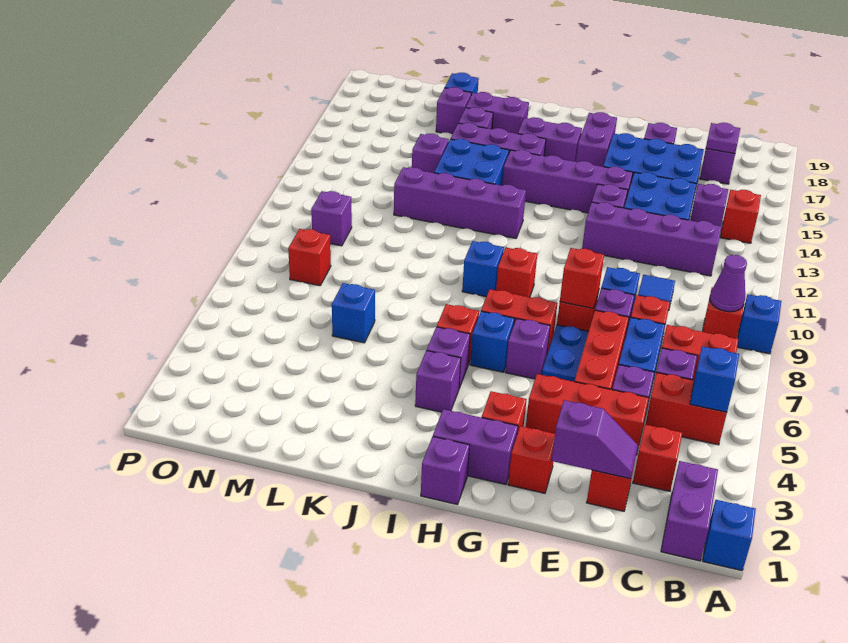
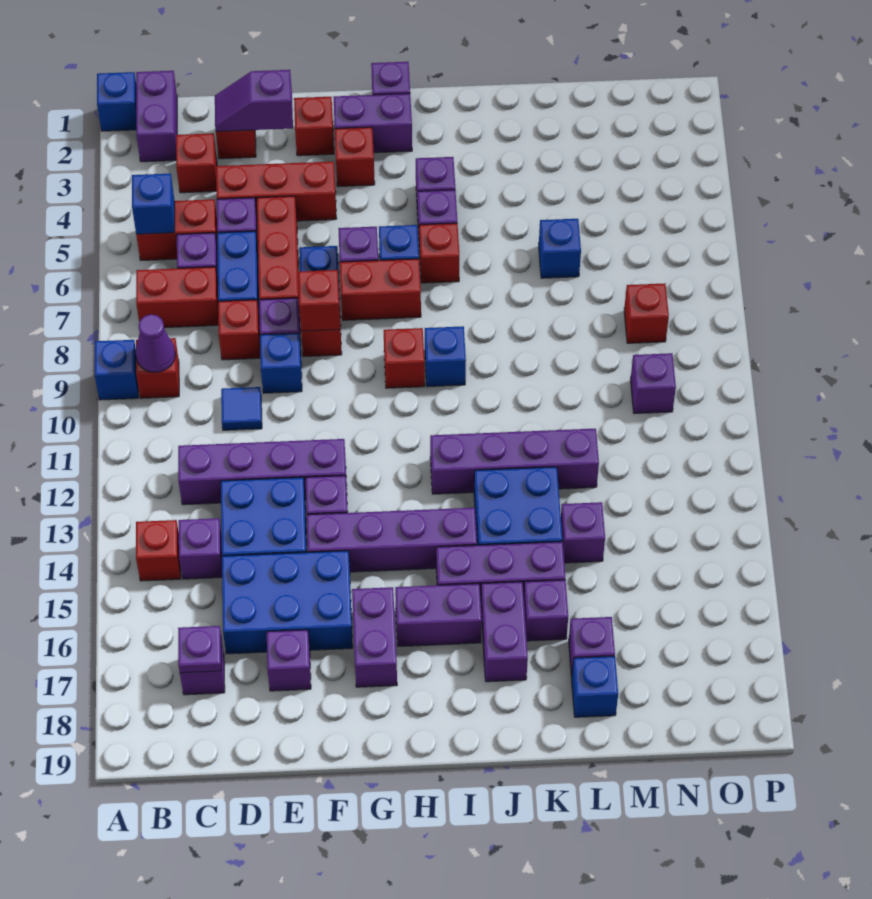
purple 1x2 brick [466,92,529,134] -> purple 1x2 brick turned to [481,582,528,682]

